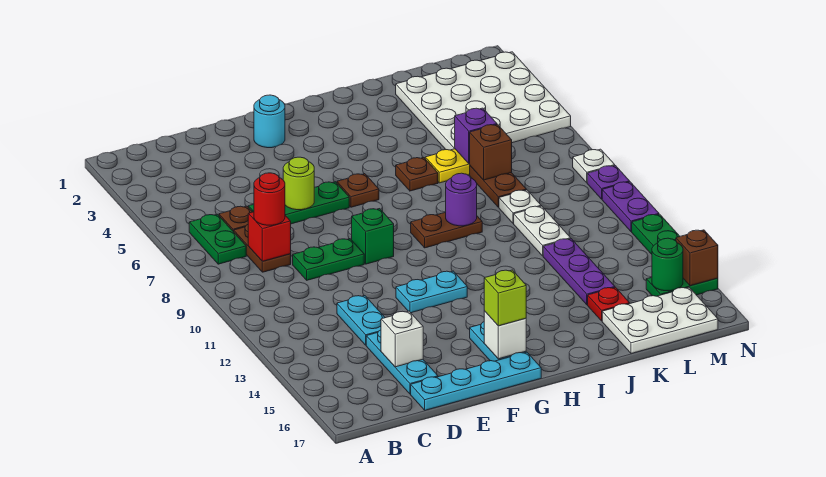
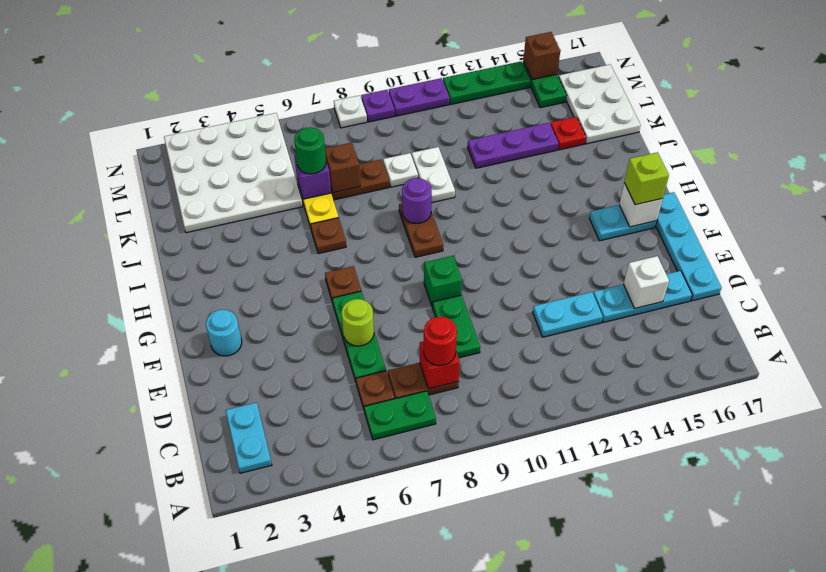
cyan 1x2 plate [396,271,467,313] -> cyan 1x2 plate moved to [226,402,272,473]
white 1x2 plate [514,206,571,256] -> white 1x2 plate turned to [412,147,455,203]
green 1x1 round brick [652,238,683,291] -> green 1x1 round brick moved to [294,127,326,174]

